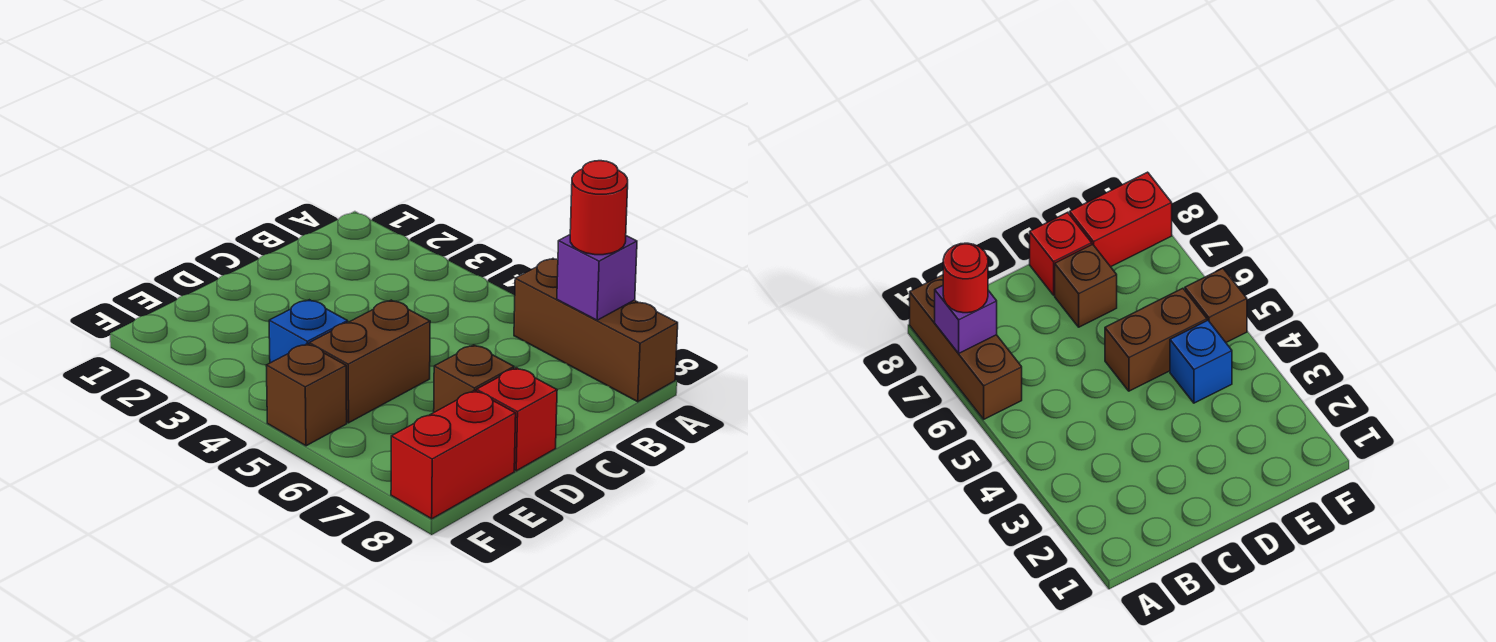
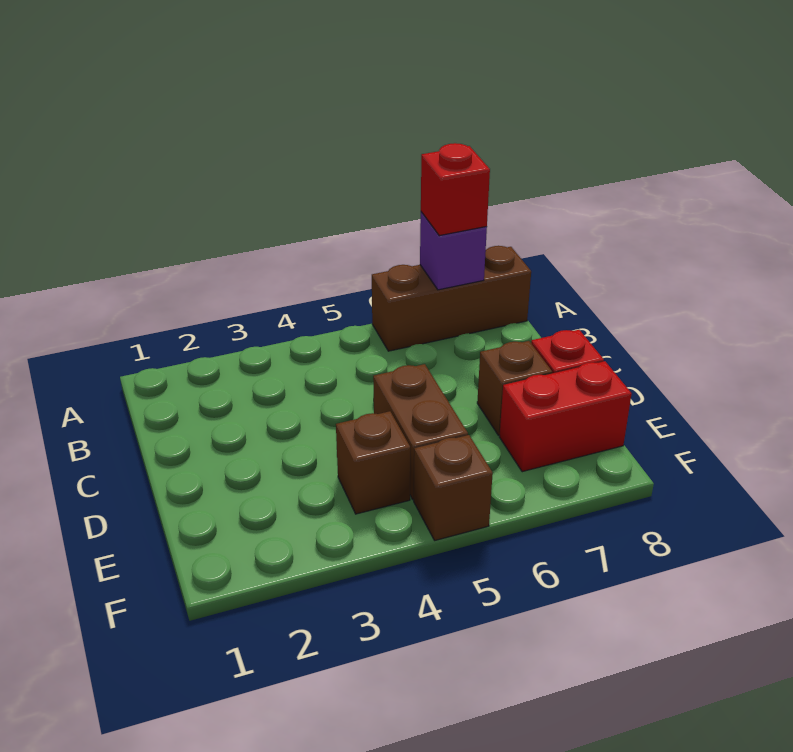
red 1x1 round brick [570,161,628,255] -> red 1x1 brick [421,143,490,236]
blue 1x1 brick [269,300,348,363] -> brown 1x1 brick [336,411,410,514]
red 1x2 brick [391,390,516,519] -> red 1x2 brick turned to [500,361,632,472]

